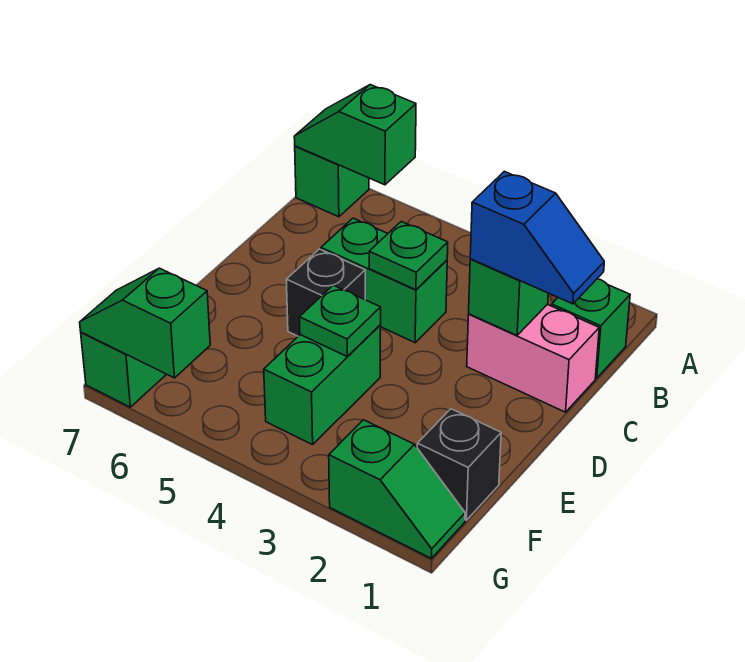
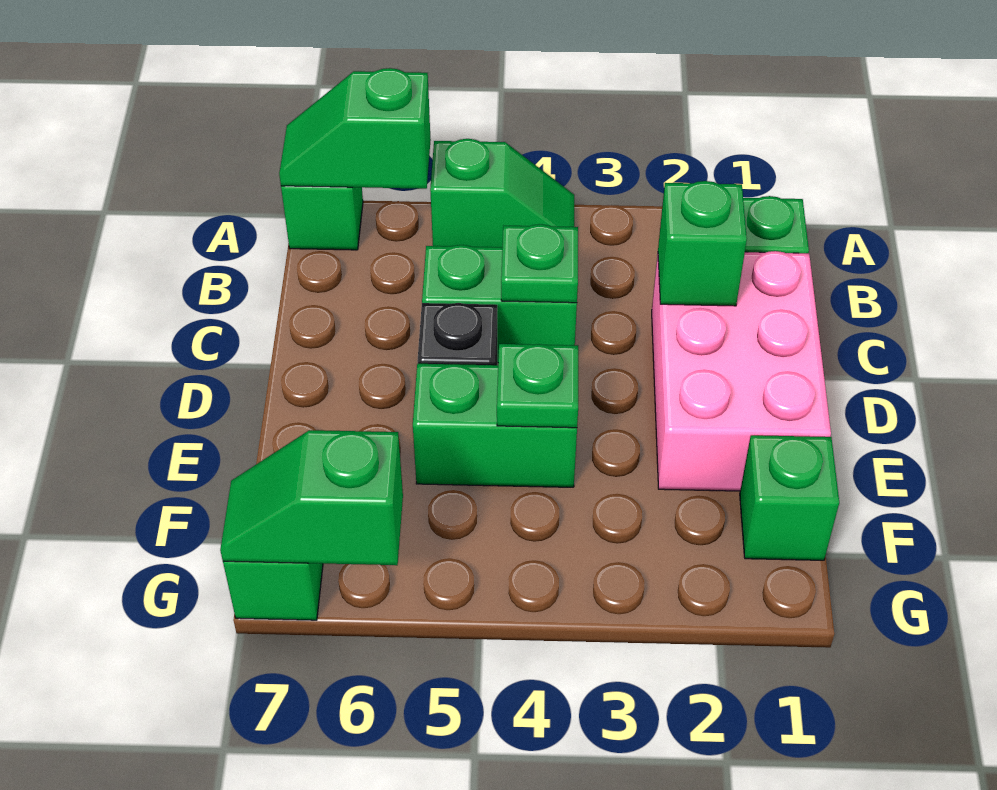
pink 1x2 brick [467,304,599,412] -> pink 2x3 brick [652,251,831,491]
blue 1x2 slope [470,171,604,304] -> none
green 1x2 brick [264,325,381,445] -> green 1x2 brick turned to [413,364,577,487]
black 1x1 brick [417,409,501,520] -> green 1x1 brick [740,435,839,560]
green 1x2 slope [329,420,465,558] -> green 1x2 slope moved to [430,139,574,247]

